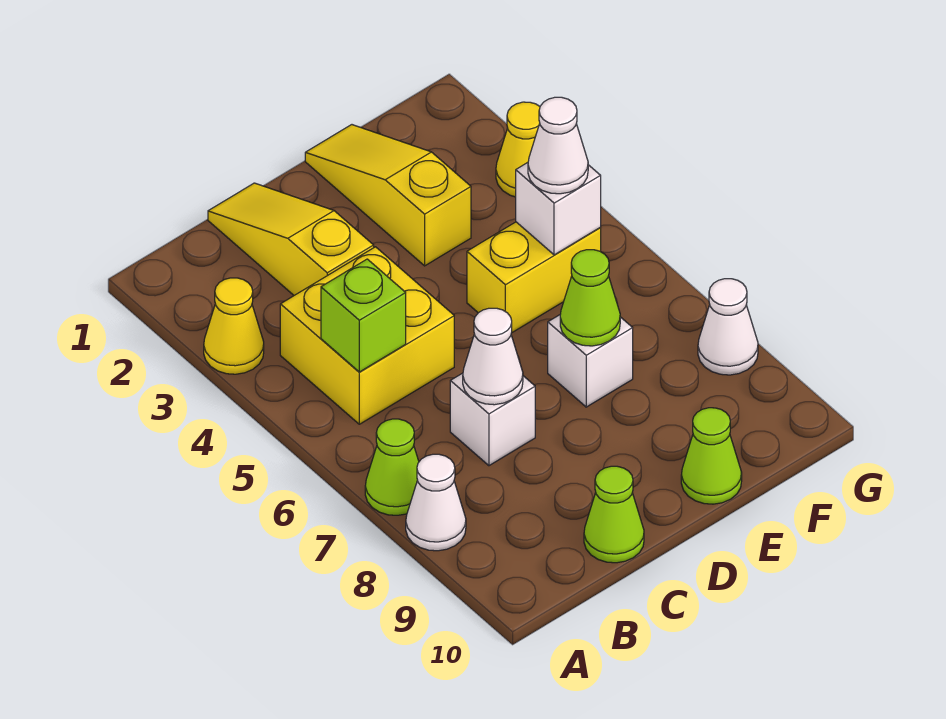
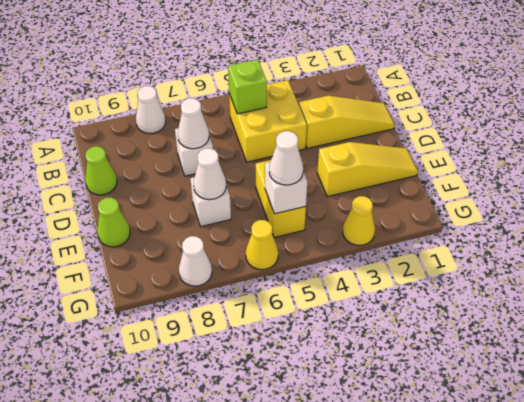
yellow 1x1 cone [204,278,264,374] -> yellow 1x1 cone moved to [246,220,278,270]
lime 1x1 cone [365,419,419,515] -> none
lime 1x1 cone [560,250,620,346] -> white 1x1 cone [193,148,226,200]

